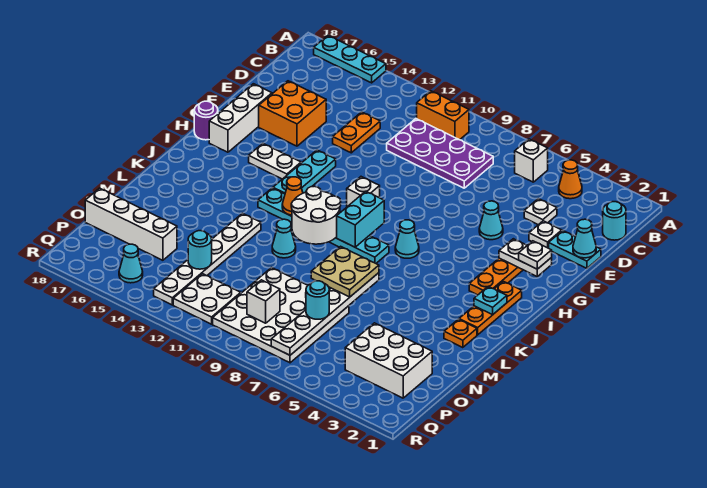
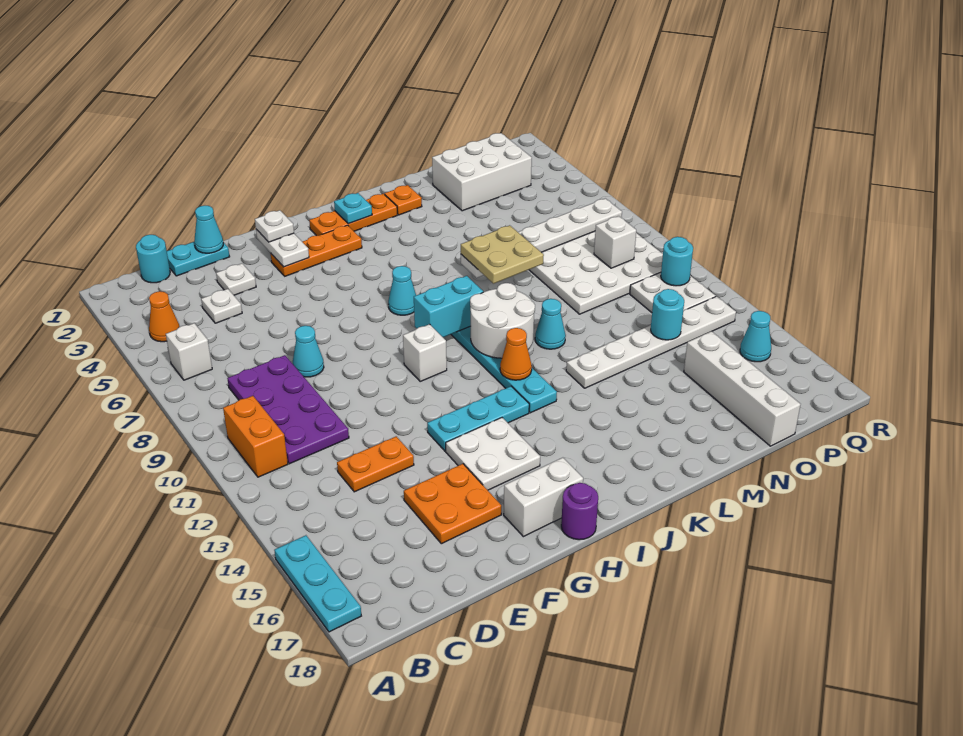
cyan 1x2 plate [549,231,601,268] -> cyan 1x2 plate turned to [167,242,230,276]
orange 2x2 brick [259,81,326,146] -> orange 2x2 plate [404,464,501,544]
cyan 1x1 cone [479,201,503,240] -> cyan 1x1 cone moved to [293,326,324,377]
white 1x3 brick [209,84,272,152] -> white 1x2 brick [504,458,583,537]
white 1x2 plate [249,143,301,179] -> white 2x2 plate [446,418,540,490]
white 2x3 brick [345,323,432,398] -> white 2x3 brick turned to [432,133,532,211]
cyan 1x1 round brick [306,281,329,319] -> cyan 1x1 round brick moved to [661,237,693,286]

